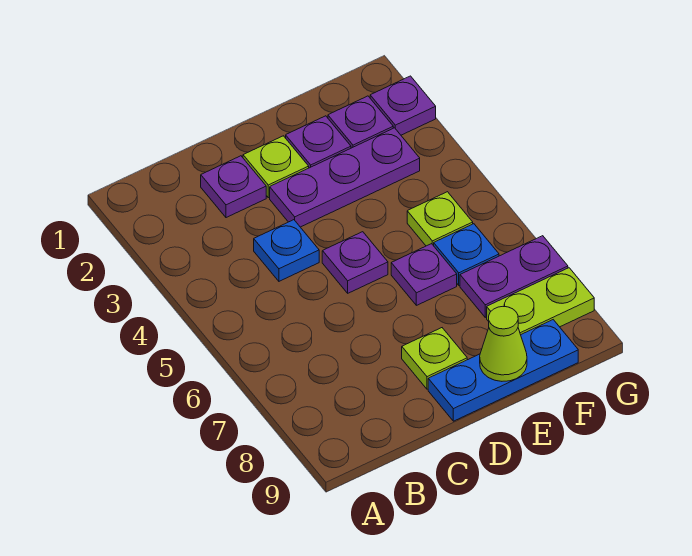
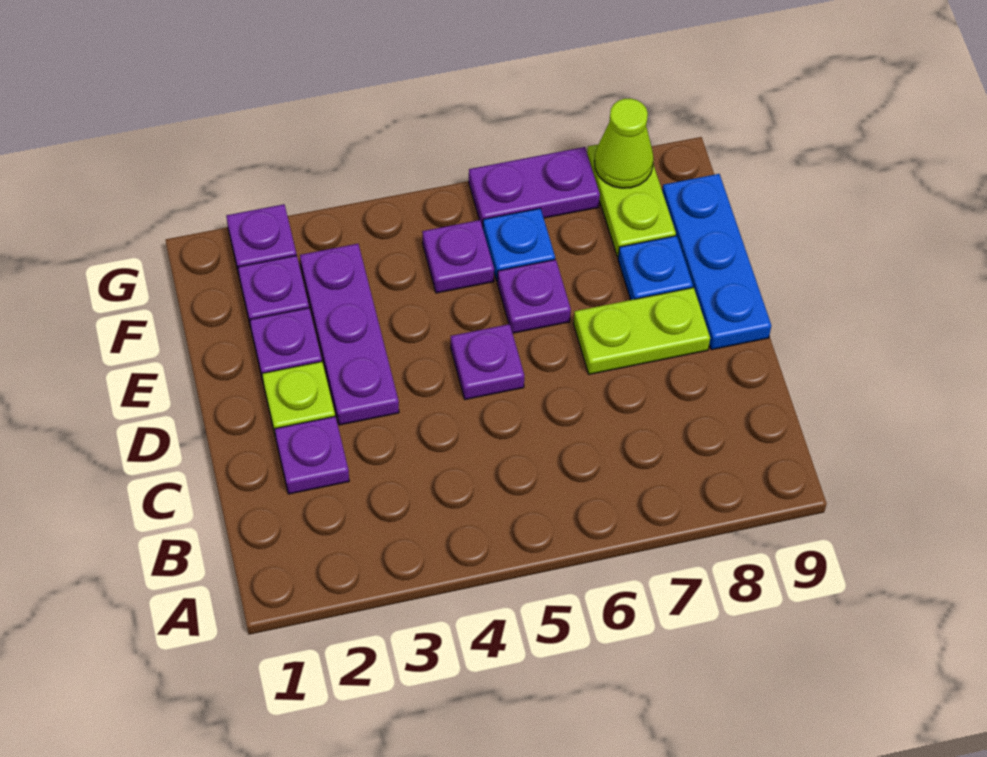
blue 1x1 plate [254,220,319,281] -> blue 1x1 plate moved to [618,236,693,300]
lime 1x1 plate [402,328,467,389] -> lime 1x2 plate [574,288,710,374]
lime 1x1 cone [480,306,527,381] -> lime 1x1 cone moved to [594,98,654,188]
lime 1x1 plate [407,192,473,246] -> purple 1x1 plate [422,220,494,293]
purple 1x2 plate [460,236,568,317] -> purple 1x2 plate turned to [469,147,600,228]

